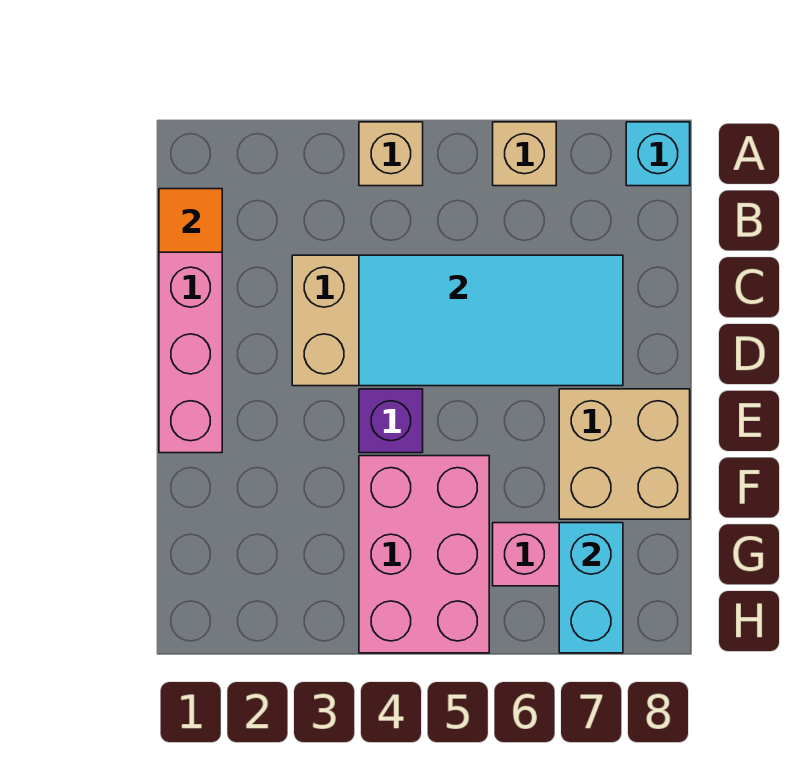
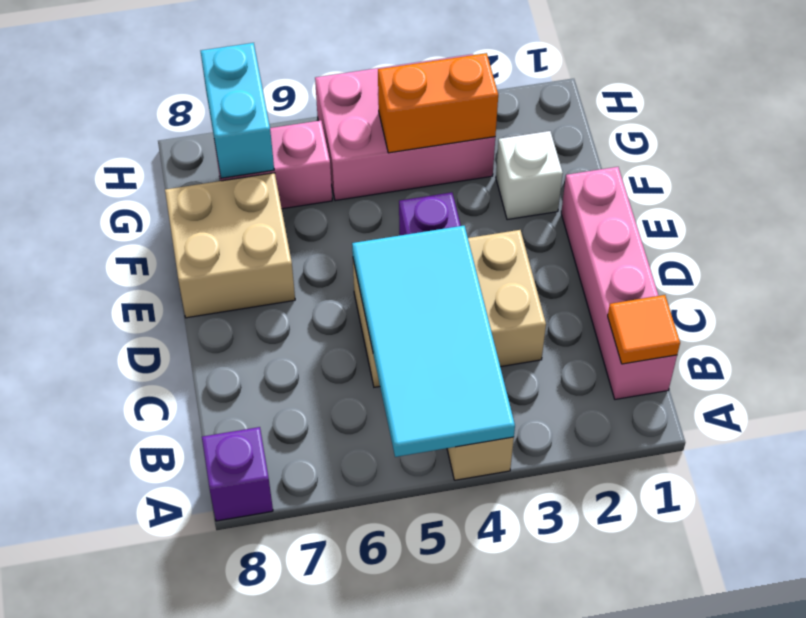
tan 1x1 brick [493,122,556,186] -> none
cyan 1x1 brick [626,122,690,186] -> purple 1x1 brick [202,427,273,521]
cyan 2x4 tile [359,255,623,386] -> cyan 2x4 tile turned to [352,226,515,457]
none -> white 1x1 brick [496,131,563,220]
pink 2x3 brick [359,456,489,653] -> pink 2x3 brick turned to [315,54,495,201]
none -> orange 1x2 brick [378,53,498,153]

